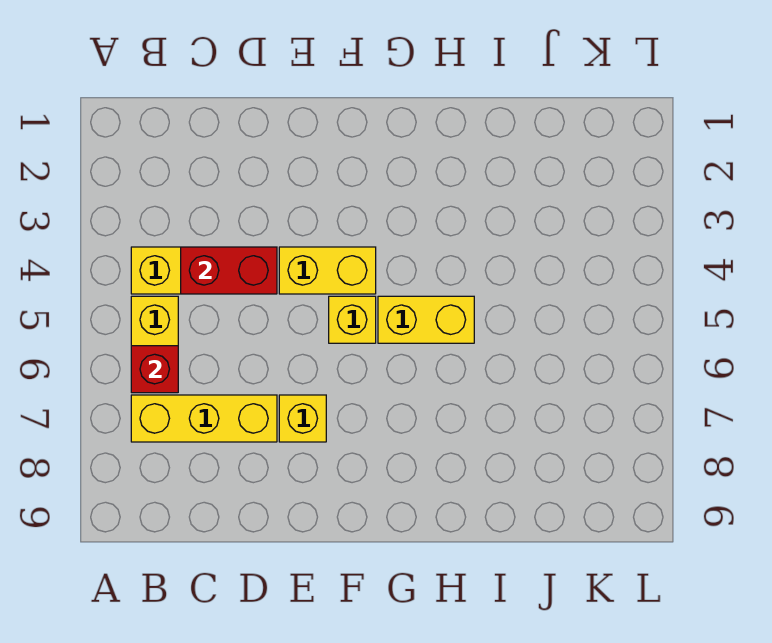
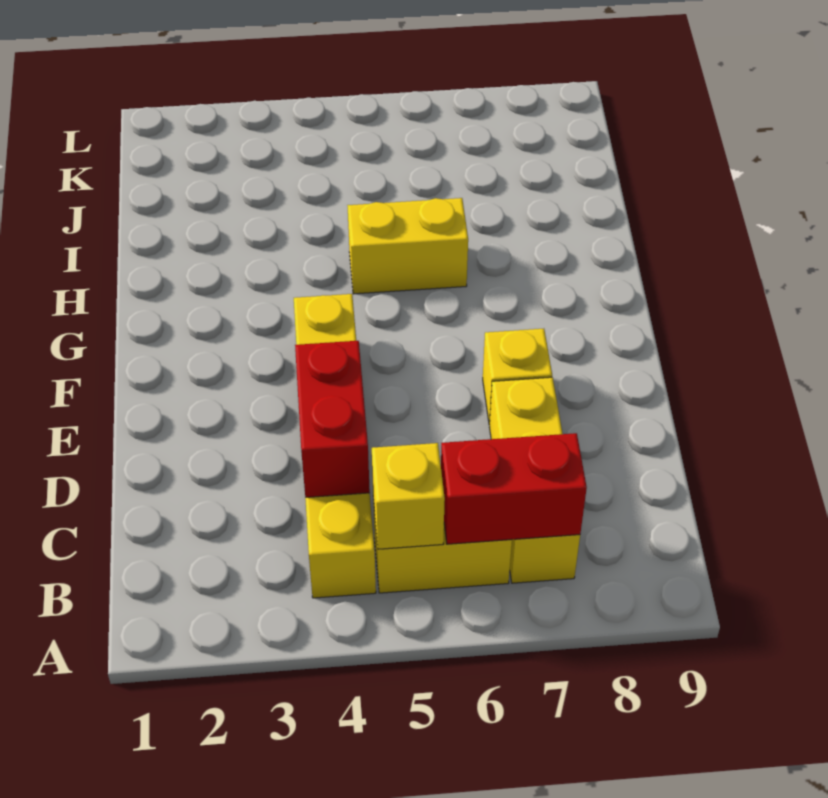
red 1x1 brick [131,346,178,393] -> red 1x2 brick [441,433,587,544]
yellow 1x1 brick [329,296,376,343] -> yellow 1x1 brick moved to [372,443,445,549]
yellow 1x2 brick [378,296,474,343] -> yellow 1x2 brick turned to [347,198,468,294]

